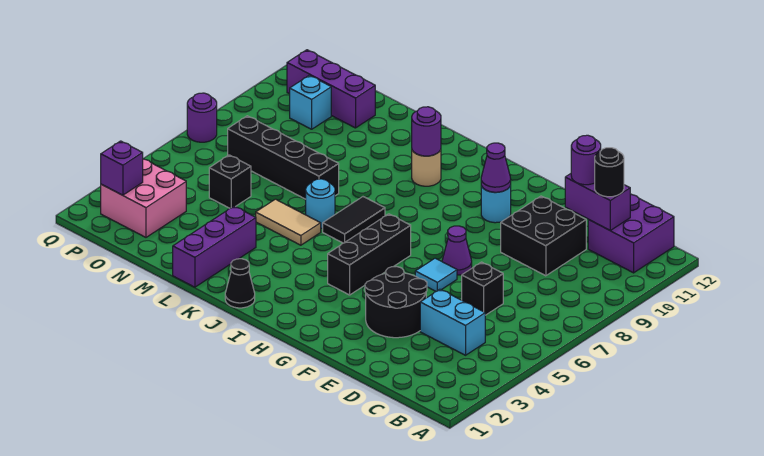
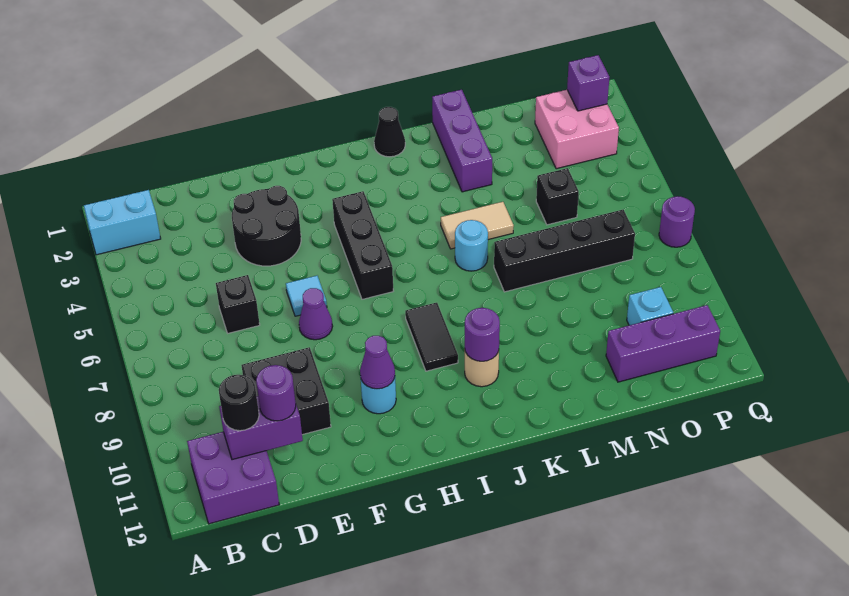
cyan 1x2 brick [420,289,485,355] -> cyan 1x2 brick moved to [84,190,161,255]
black 1x2 tile [323,197,385,243] -> black 1x2 tile moved to [405,303,458,371]

